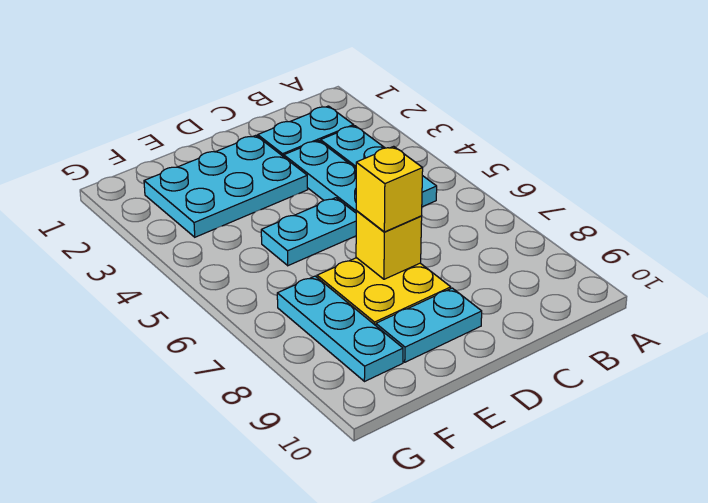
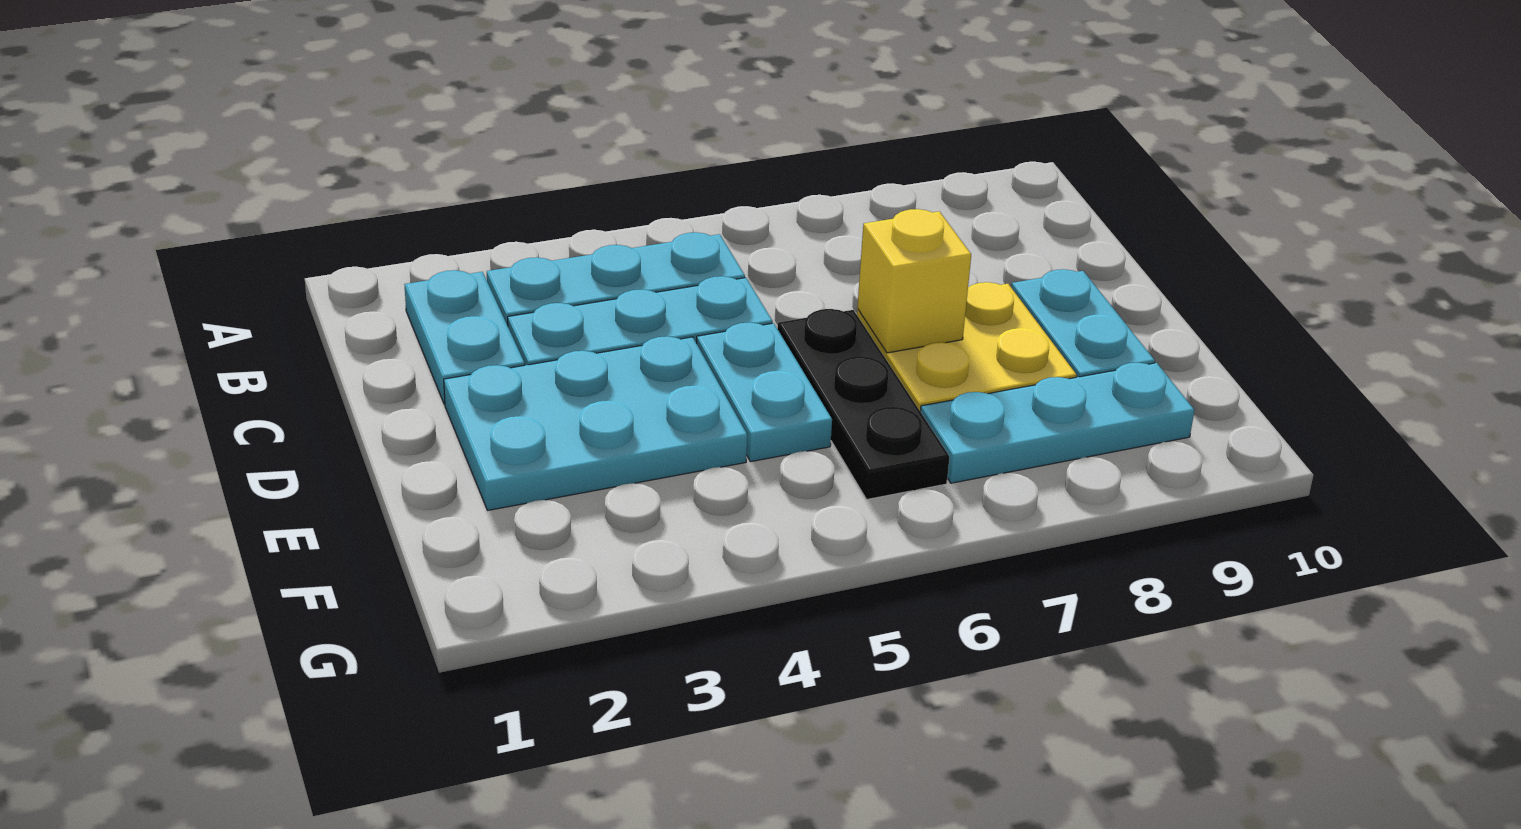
cyan 2x3 plate [144,135,308,237] -> cyan 2x3 plate turned to [444,336,747,510]
none -> black 1x3 plate [777,309,950,499]
yellow 1x1 brick [356,146,423,232] -> none

